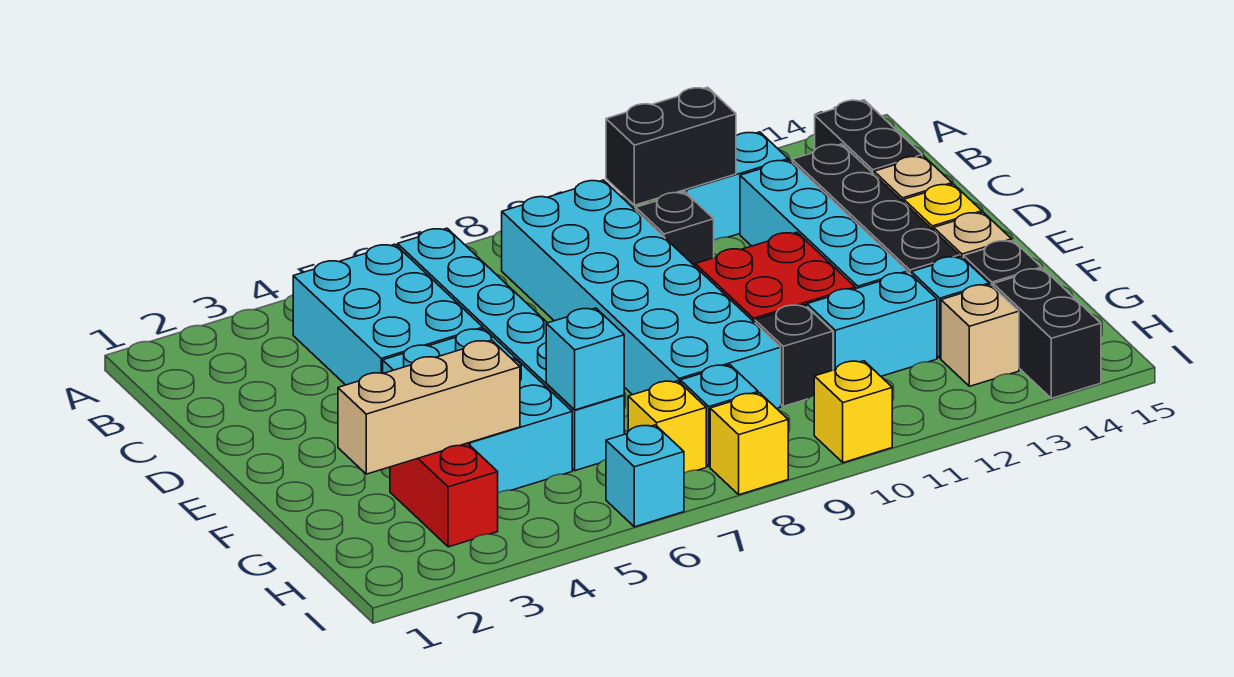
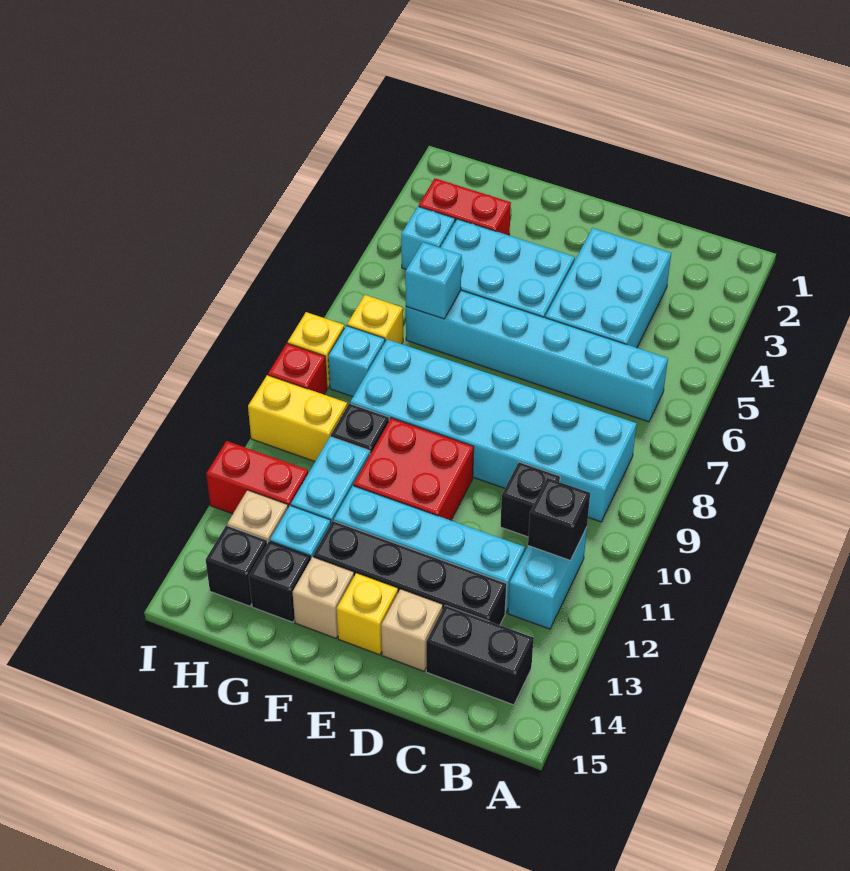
cyan 2x3 brick [293,244,483,385] -> cyan 2x3 brick turned to [545,228,671,348]
black 1x2 brick [606,87,736,205] -> black 1x1 brick [528,478,590,561]
tan 1x3 brick [338,340,520,474] -> none
none -> red 1x2 brick [206,441,308,514]
black 1x2 brick [993,268,1101,398] -> black 1x1 brick [206,525,267,606]
cyan 1x1 brick [606,425,684,527] -> cyan 1x1 brick moved to [401,207,455,269]
none -> red 1x1 brick [268,343,327,394]
yellow 1x1 brick [814,361,892,463] -> yellow 1x2 brick [248,375,347,461]

